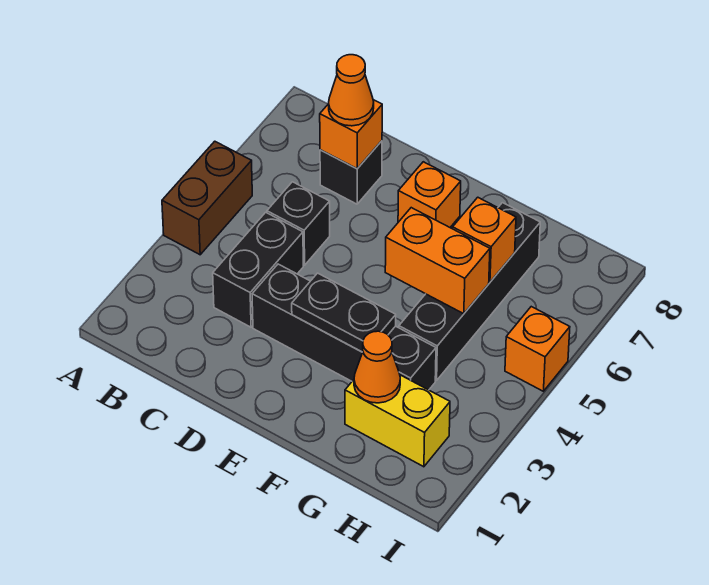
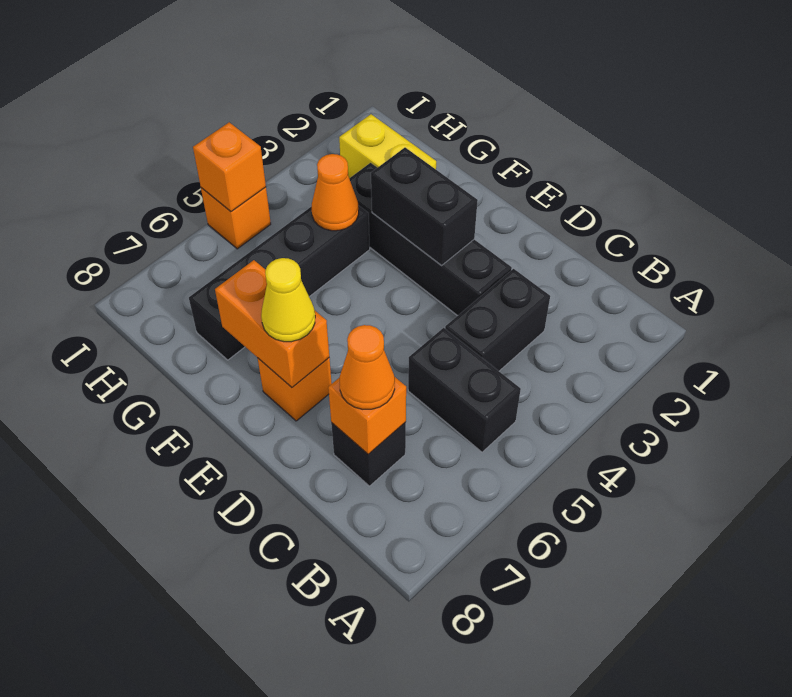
brown 1x2 brick [162,141,252,255] -> none
black 1x1 brick [267,182,330,265] -> black 1x2 brick [408,328,521,452]
black 1x2 plate [292,273,396,352] -> black 1x2 brick [371,148,478,266]
none -> yellow 1x1 cone [261,258,315,342]
orange 1x2 brick [385,208,490,314] -> orange 1x2 brick moved to [215,260,329,387]
orange 1x1 cone [354,331,400,403] -> orange 1x1 cone moved to [312,154,359,231]
orange 1x1 brick [453,197,516,282] -> orange 1x1 brick moved to [193,122,266,211]

